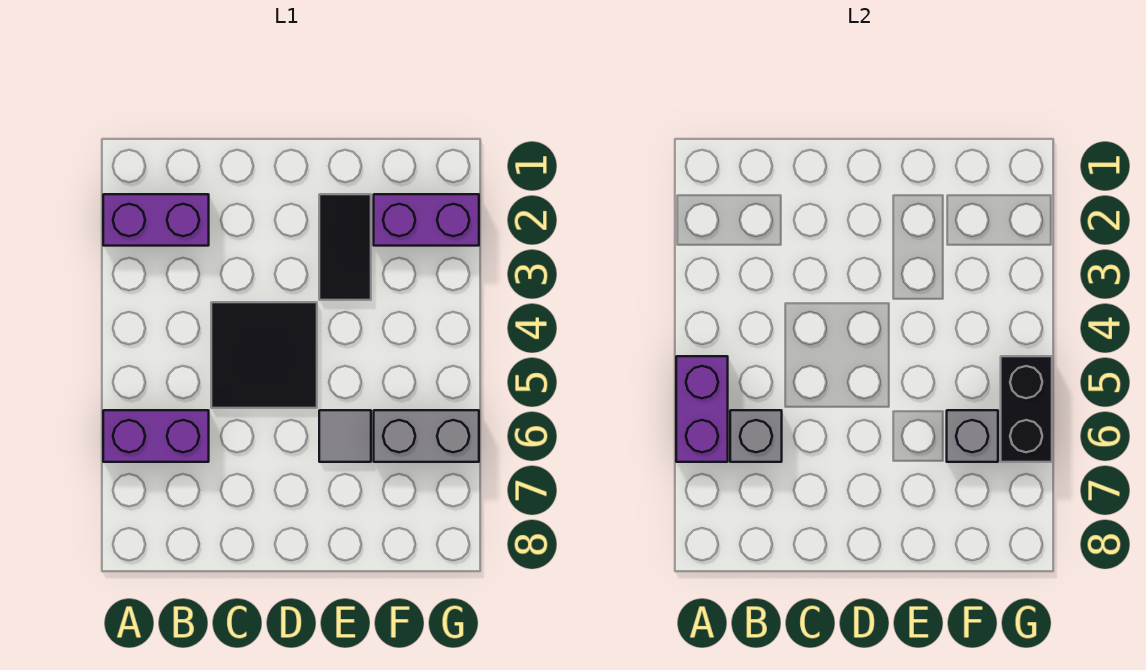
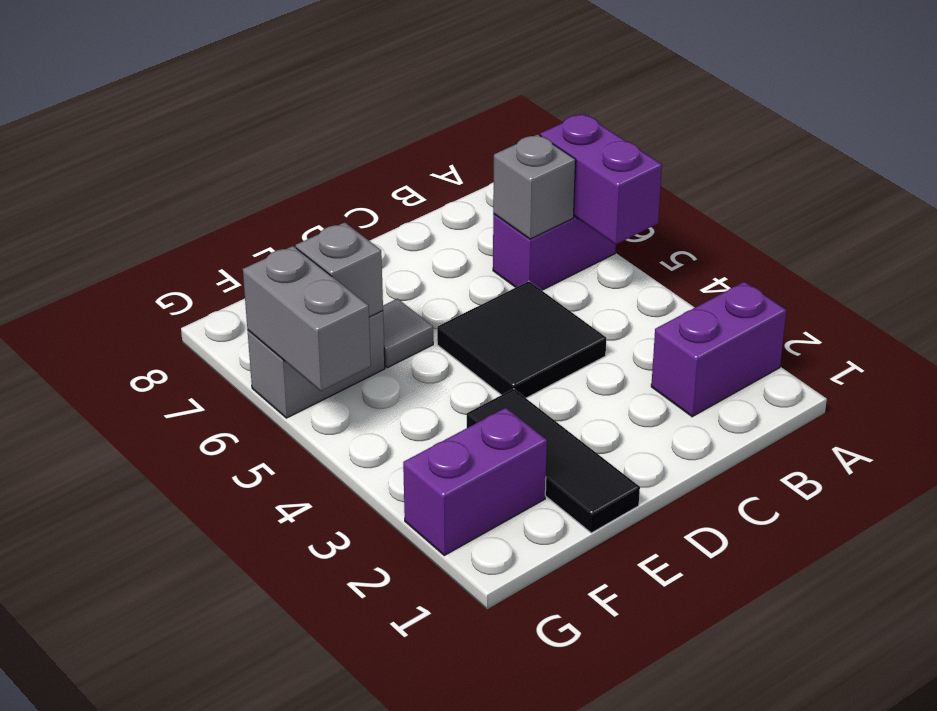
black 1x2 tile [319,194,371,300] -> black 1x3 tile [467,389,640,533]
black 1x2 brick [1001,356,1052,462] -> grey 1x2 brick [243,246,371,391]

